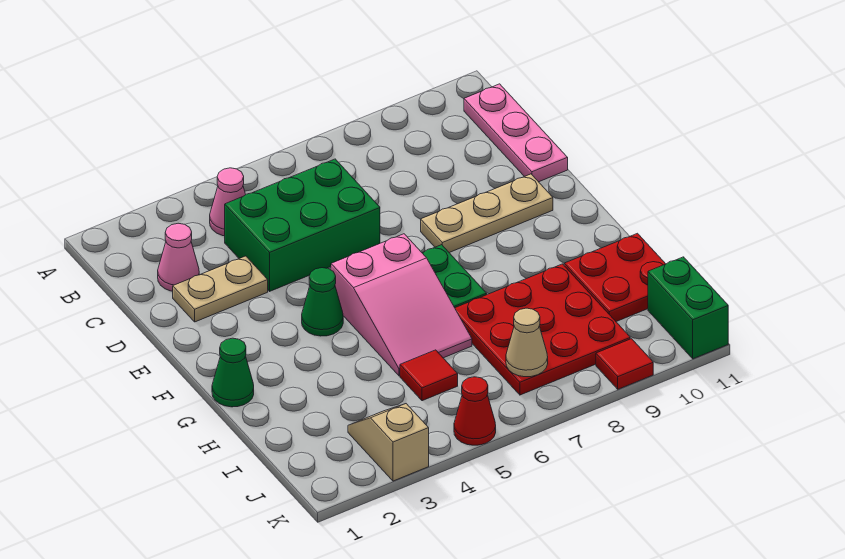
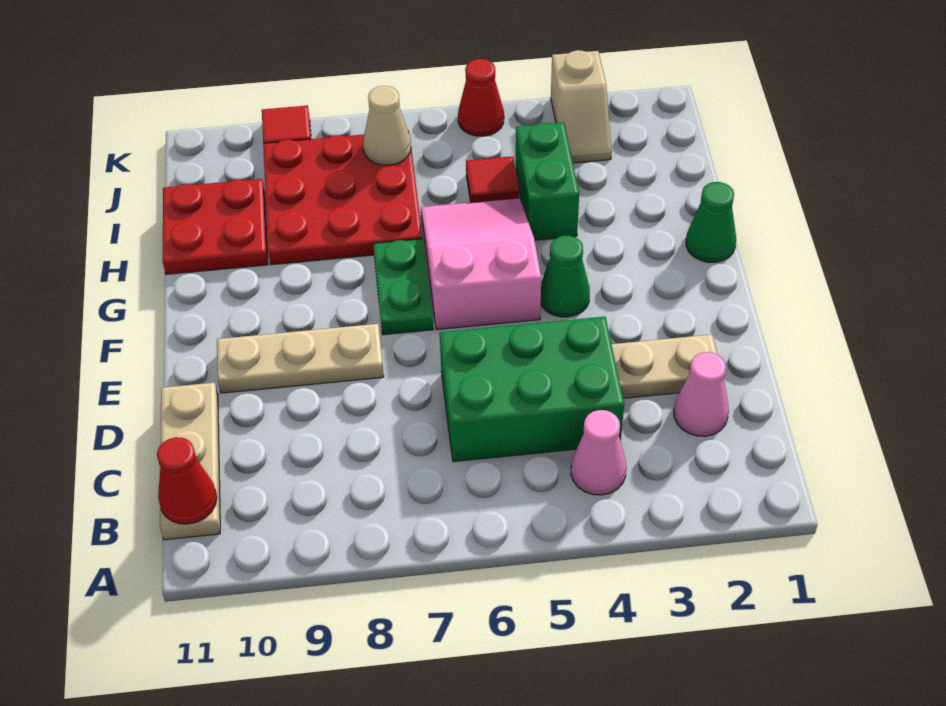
pink 1x3 plate [464,84,568,182] -> tan 1x3 plate [160,383,220,540]
none -> red 1x1 cone [157,437,217,524]
green 1x2 brick [648,257,728,359] -> green 1x2 brick moved to [516,122,579,240]

